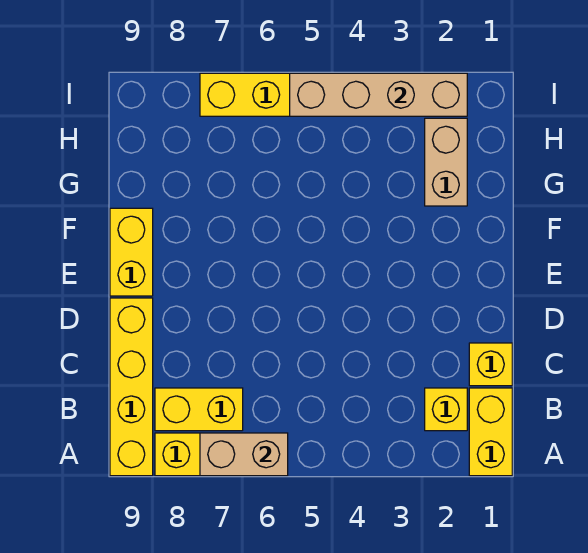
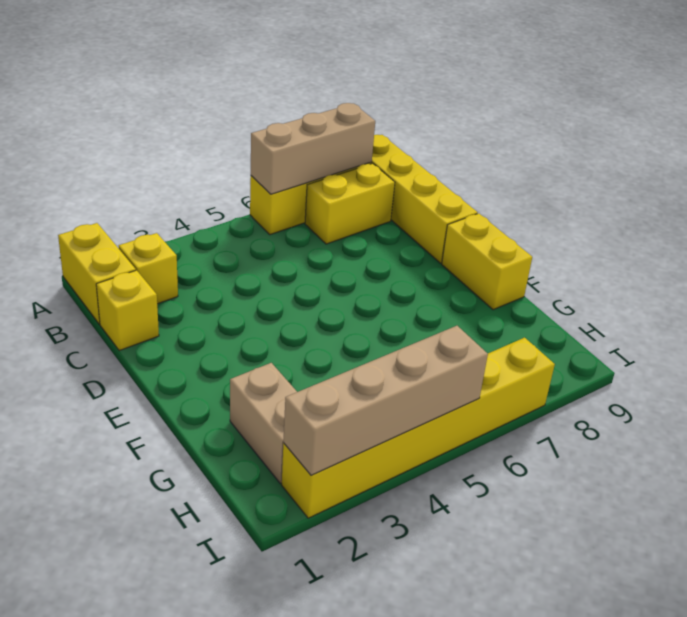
tan 1x2 brick [200,433,288,476] -> tan 1x3 brick [251,103,375,194]

